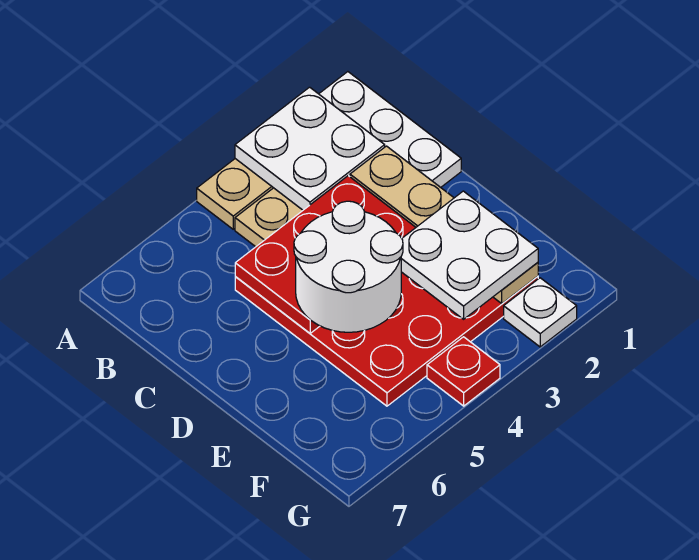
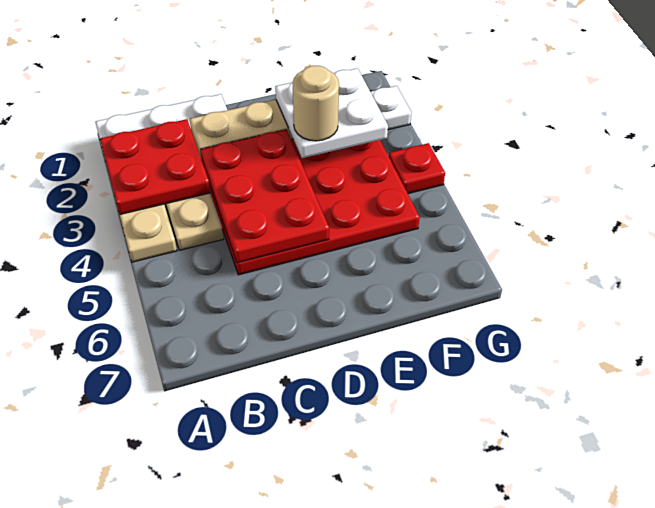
white 2x2 plate [235,87,385,210] -> red 2x2 plate [100,119,210,215]
white 2x2 round brick [294,201,403,332] -> none
none -> tan 1x1 round brick [293,66,339,141]

